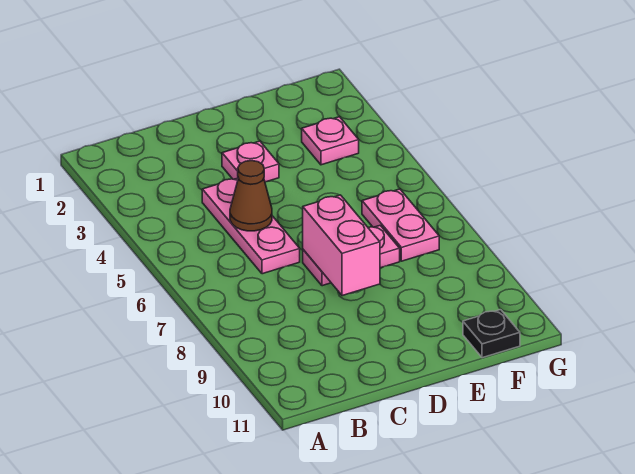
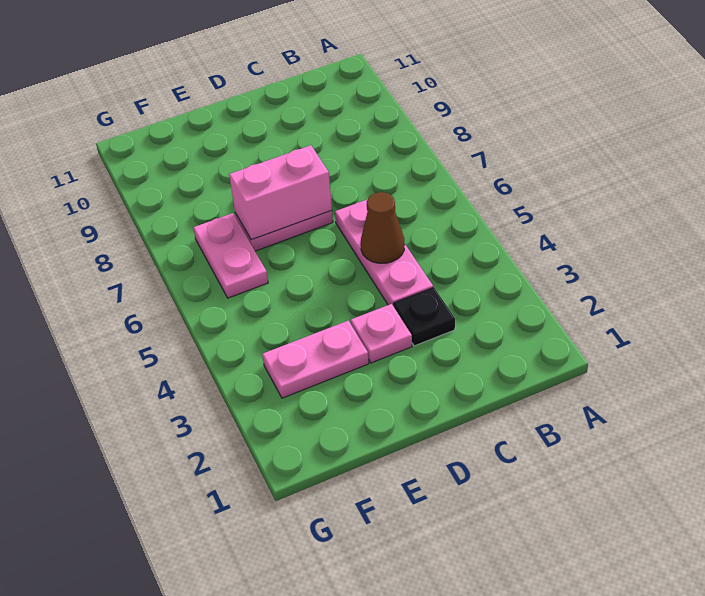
pink 1x2 brick [303,195,380,296] -> pink 1x2 brick turned to [229,145,332,240]
pink 1x1 plate [302,117,359,165] -> pink 1x2 plate [262,321,369,398]
black 1x1 plate [463,310,520,358] -> black 1x1 plate moved to [394,287,455,346]

